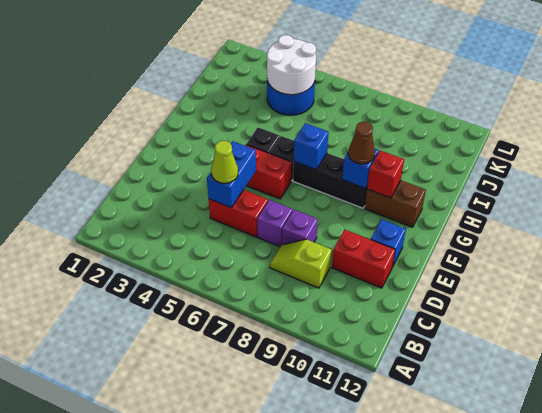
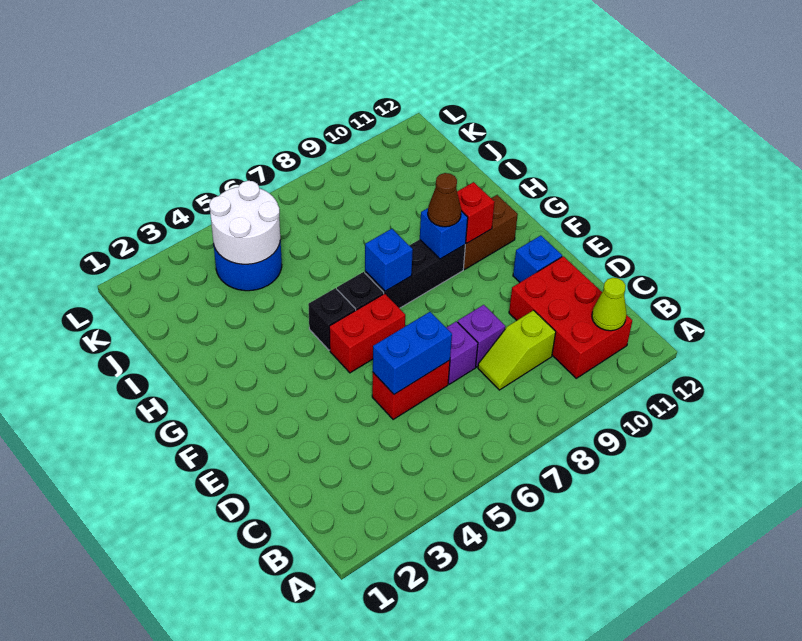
blue 1x2 brick [207,141,256,208] -> blue 1x2 brick turned to [373,312,452,394]
lime 1x1 cone [211,141,238,183] -> lime 1x1 cone moved to [592,278,626,331]
red 1x2 brick [332,230,395,288] -> red 2x3 brick [509,256,632,378]

